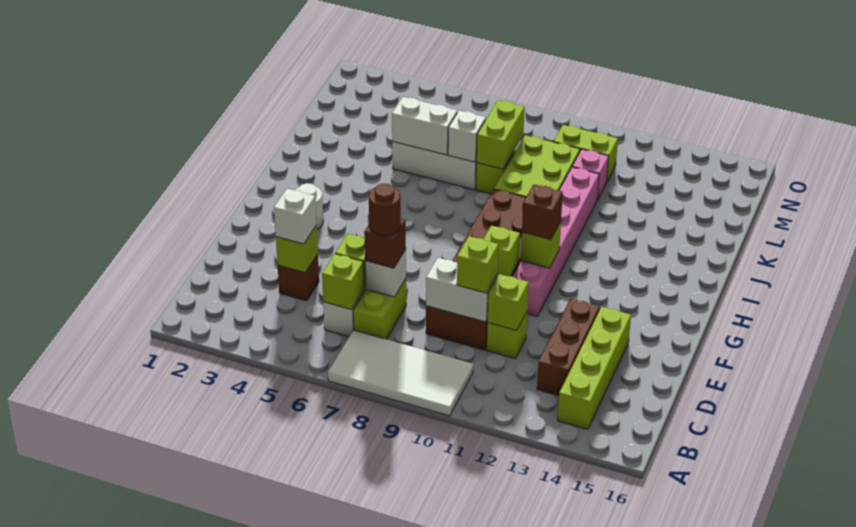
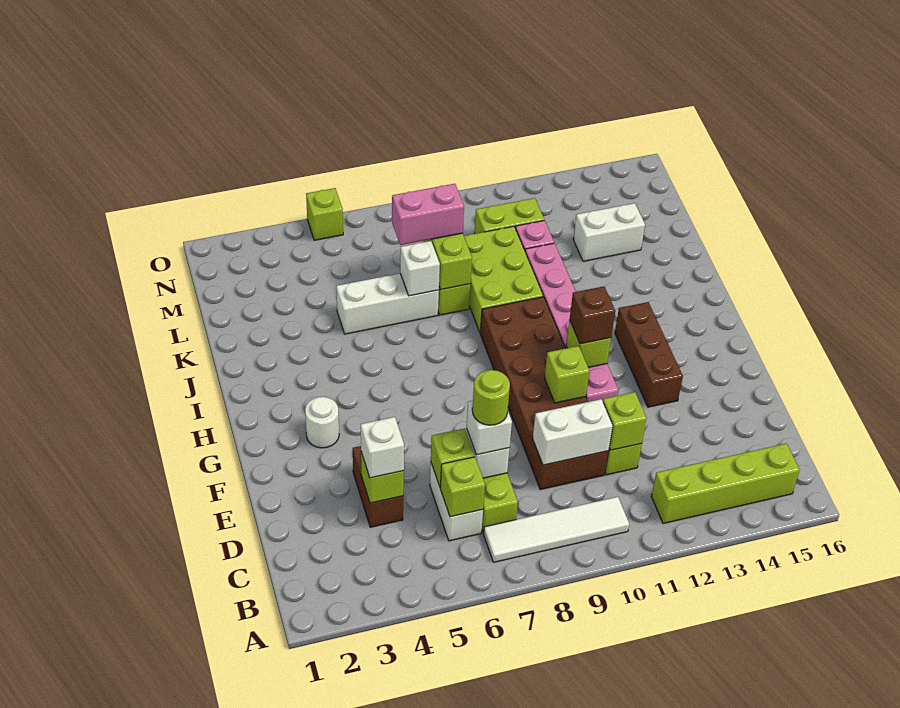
white 2x4 tile [328,330,473,416] -> white 1x4 tile [484,497,629,562]
lime 1x4 brick [558,307,631,429] -> lime 1x4 brick turned to [651,443,800,523]
brown 1x3 brick [537,299,600,395] -> brown 1x3 brick moved to [615,302,683,407]
brown 1x1 brick [278,255,319,301] -> brown 1x2 brick [353,446,403,527]
brown 1x1 brick [364,219,406,268] -> white 1x1 brick [467,401,512,455]
brown 1x1 round brick [369,183,401,236] -> lime 1x1 round brick [472,370,510,425]
lime 1x1 brick [457,236,498,293] -> lime 1x1 brick moved to [306,188,343,240]
white 1x2 brick [392,97,457,155] -> white 1x2 brick moved to [573,203,645,261]
none -> pink 1x2 brick [392,184,464,245]

